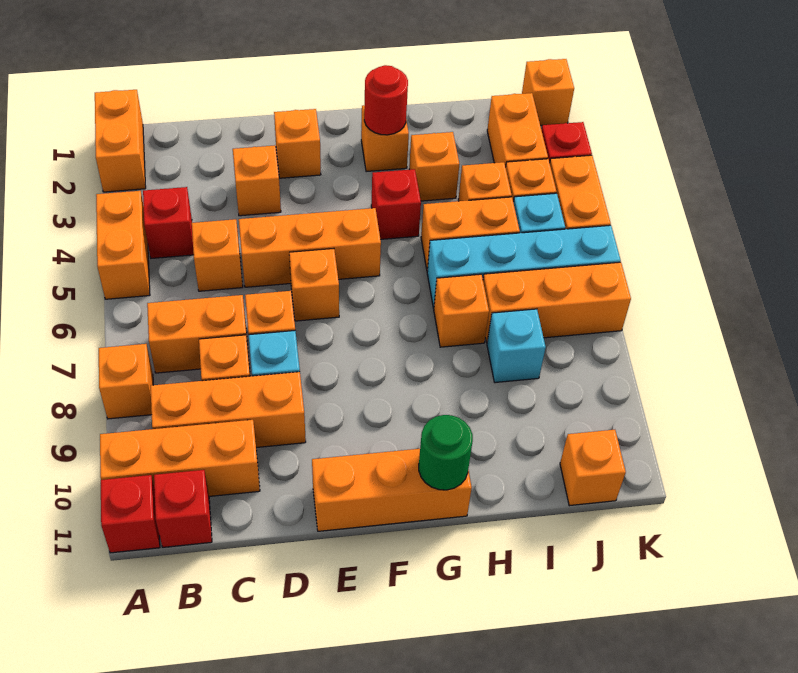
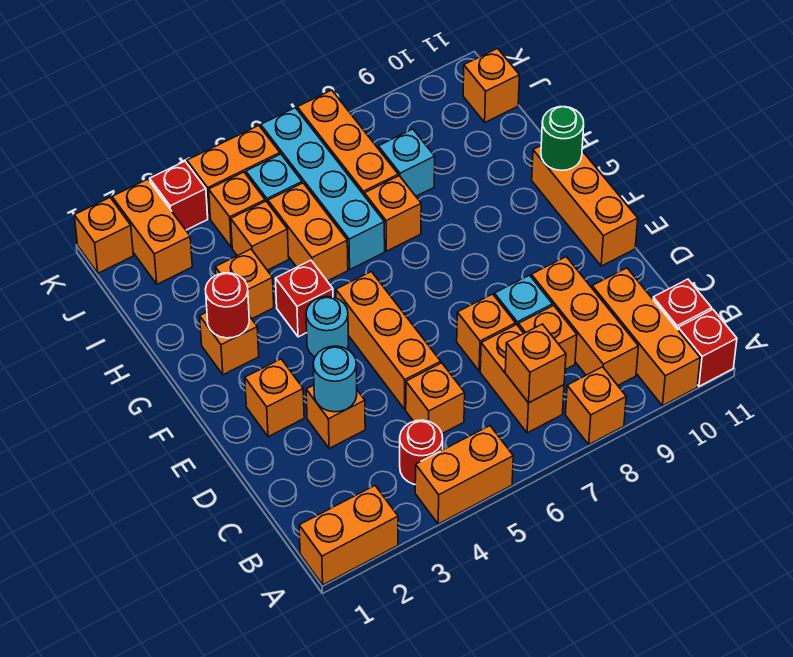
red 1x1 brick [143,187,194,258] -> red 1x1 round brick [400,420,443,484]
none -> cyan 1x1 round brick [313,346,357,412]
orange 1x1 brick [289,249,339,321] -> orange 1x1 brick moved to [505,324,566,403]
none -> cyan 1x1 round brick [306,297,349,357]
orange 1x2 brick [487,93,548,167] -> orange 1x2 brick turned to [112,179,192,284]

